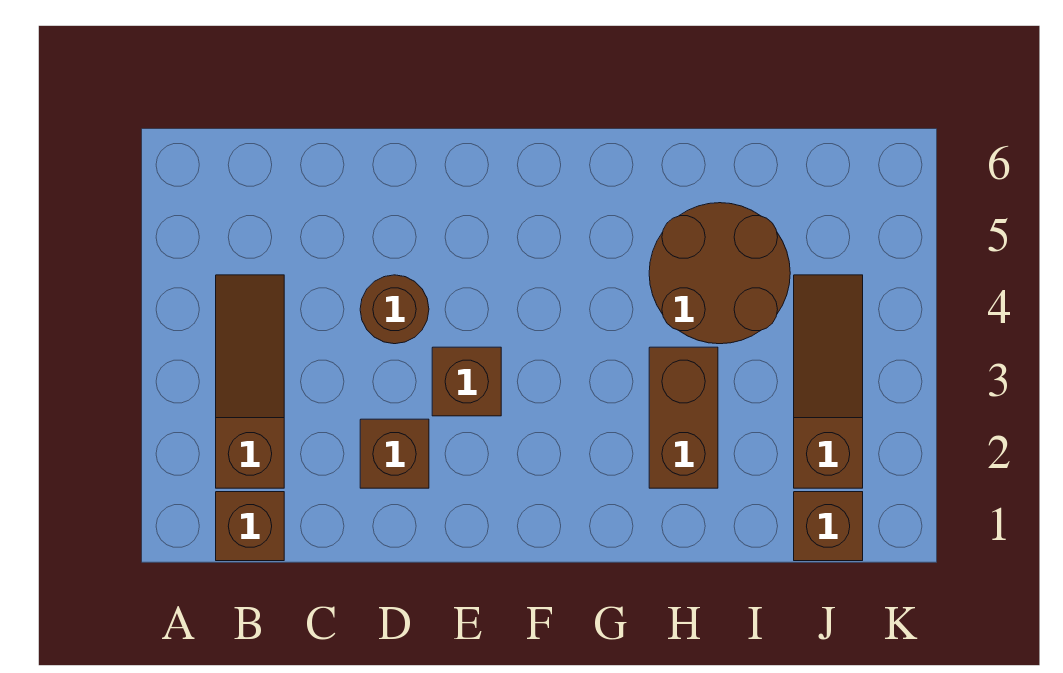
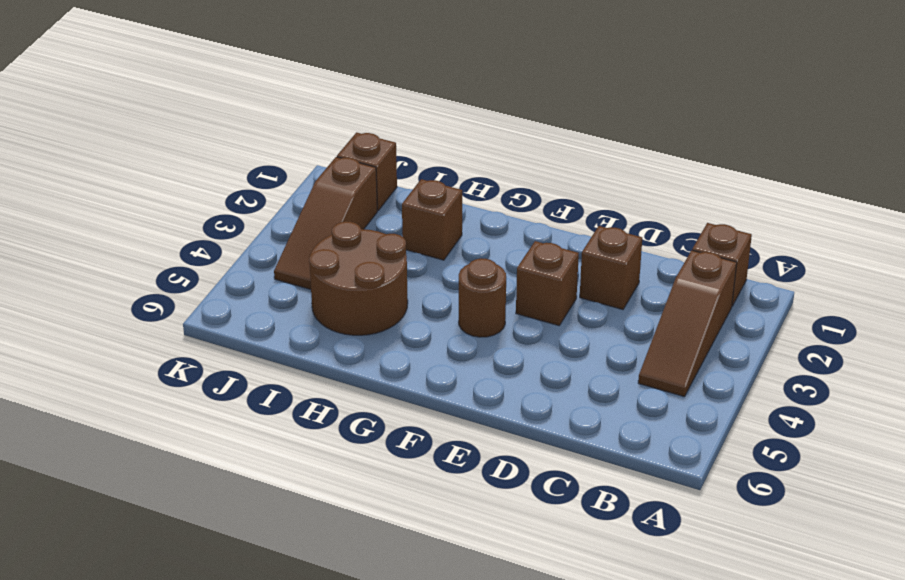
brown 1x1 round brick [360,275,429,344] -> brown 1x1 round brick moved to [459,258,506,337]
brown 1x2 brick [649,347,718,488] -> brown 1x1 brick [402,179,462,260]

